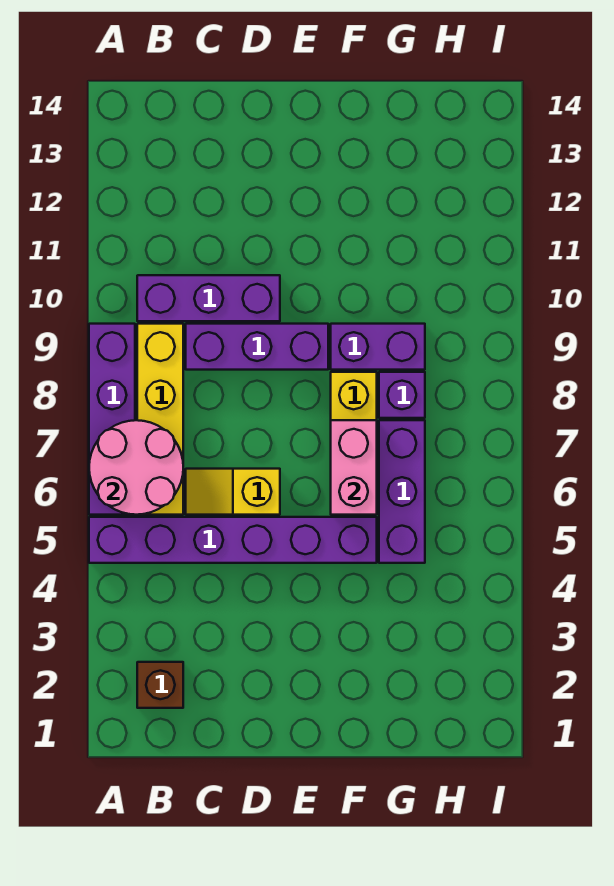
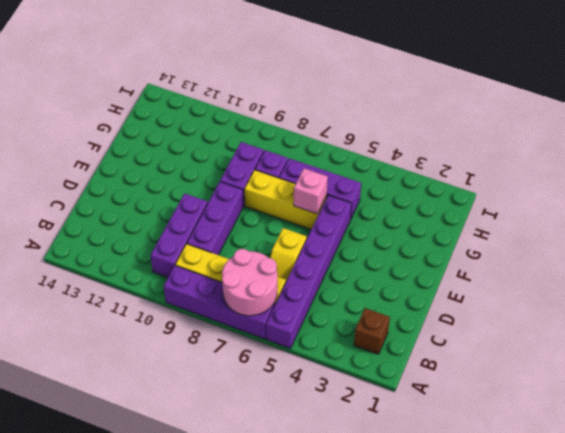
pink 1x2 brick [331,420,377,515] -> pink 1x1 brick [294,168,328,214]

